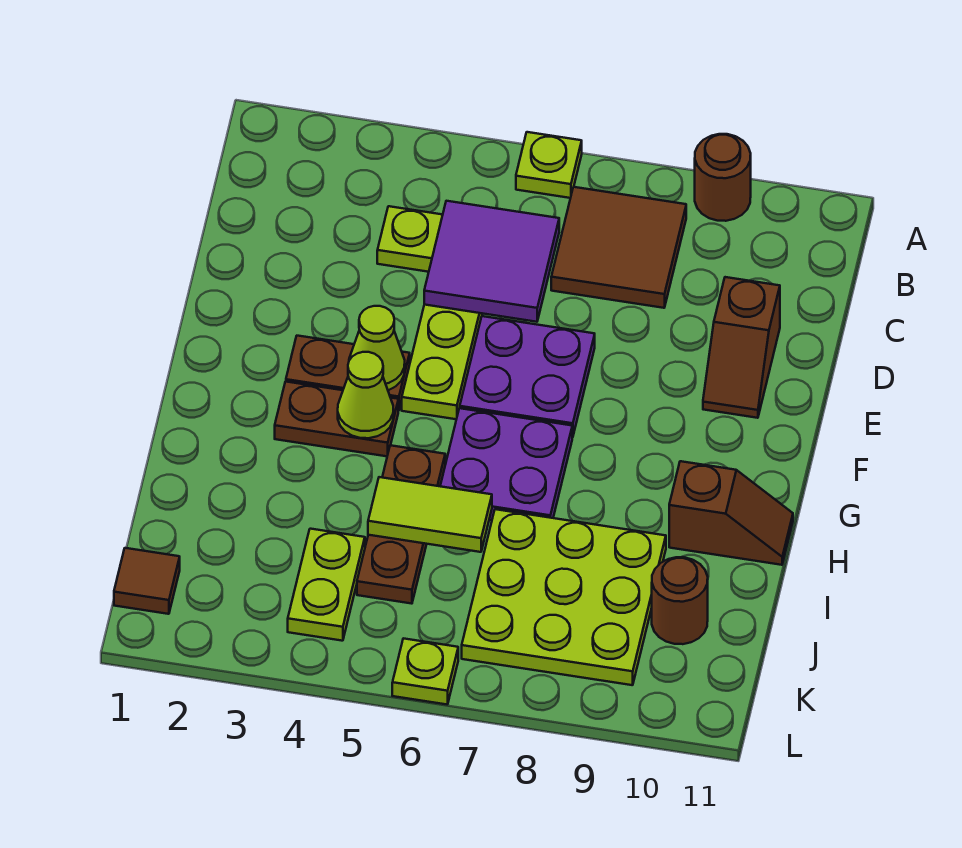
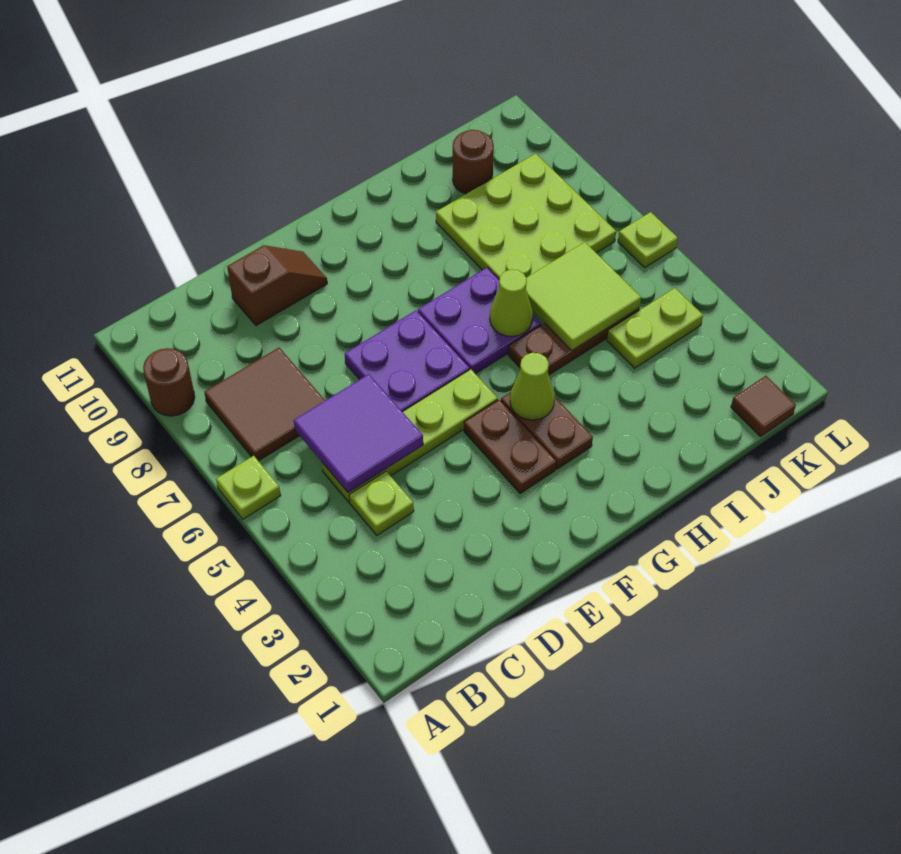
lime 1x1 cone [349,306,405,390] -> lime 1x1 cone moved to [490,269,533,336]
brown 1x2 slope [669,461,793,565] -> none
lime 1x2 tile [368,477,492,552] -> lime 2x2 tile [526,242,641,350]

